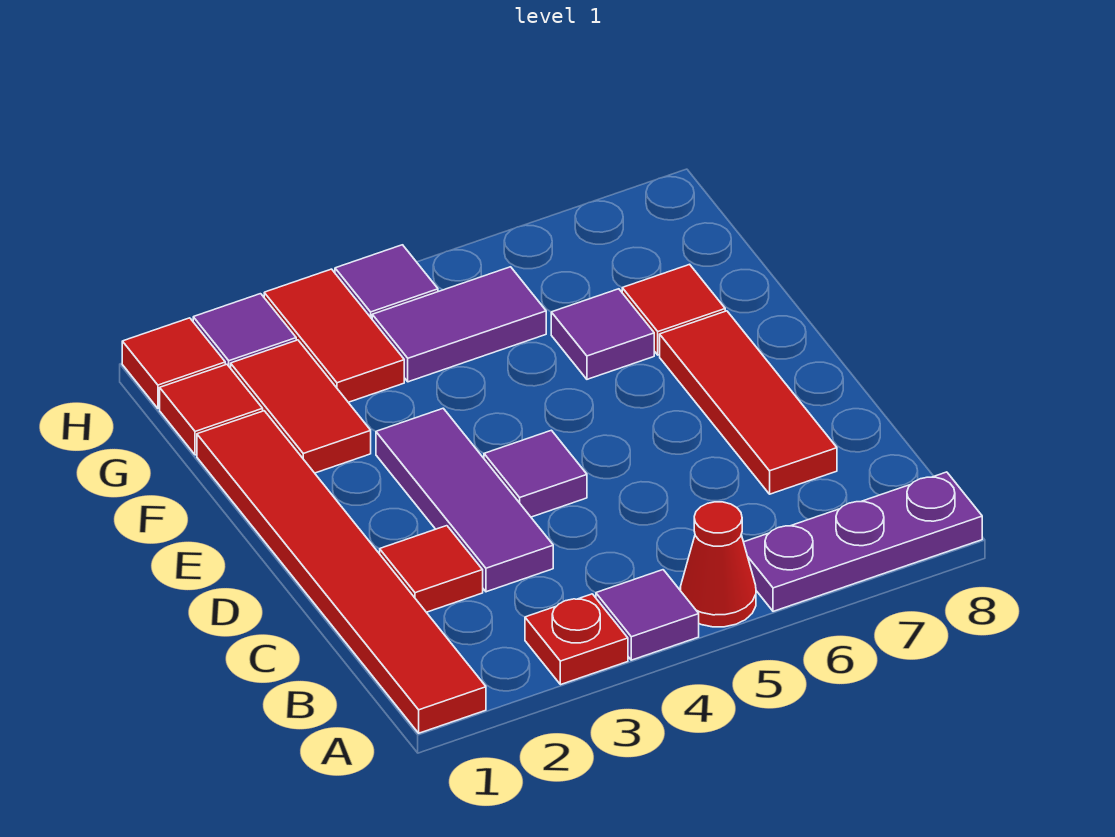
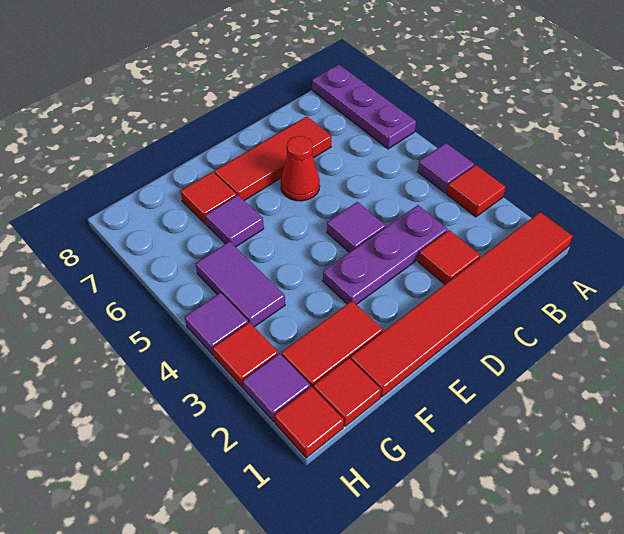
red 1x1 plate [525,594,628,685] -> red 1x1 tile [447,165,505,217]
red 1x1 cone [680,502,756,627] -> red 1x1 cone moved to [281,136,320,201]
purple 1x3 tile [376,408,553,592] -> purple 1x3 plate [323,205,447,305]
red 1x2 tile [264,269,404,402] -> red 1x1 tile [213,322,278,388]

